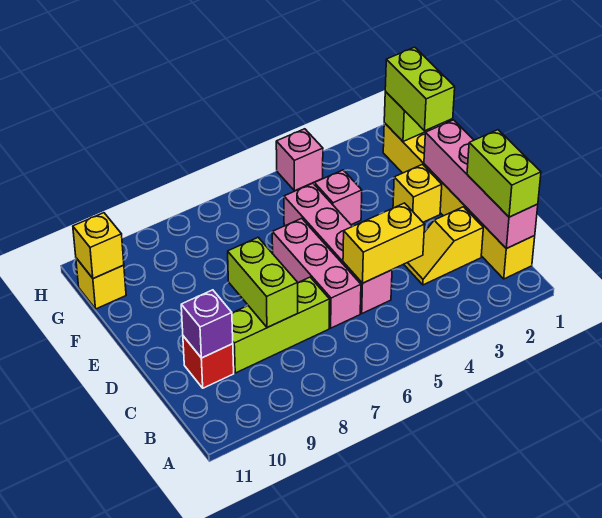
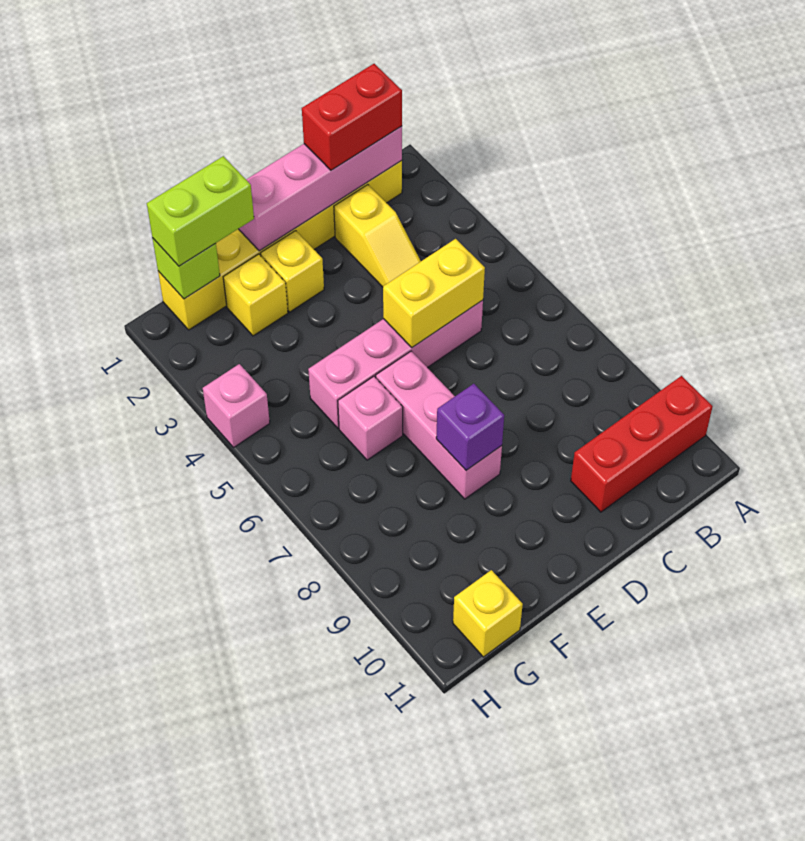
lime 1x2 brick [467,130,541,217] -> red 1x2 brick [302,64,402,170]
yellow 1x2 brick [343,203,425,283] -> yellow 1x2 brick turned to [383,239,485,347]
pink 1x3 brick [272,218,361,328] -> pink 1x3 brick turned to [376,351,502,499]
lime 1x3 brick [232,277,330,373] -> none
lime 1x2 brick [228,238,298,328] -> none
red 1x1 brick [183,336,234,388] -> red 1x3 brick [571,376,713,512]
purple 1x1 brick [181,290,233,358] -> purple 1x1 brick moved to [436,384,504,470]
pink 1x1 brick [314,170,362,225] -> pink 1x1 brick moved to [338,376,403,460]
yellow 1x1 brick [73,213,124,279] -> yellow 1x1 brick moved to [223,254,288,336]

